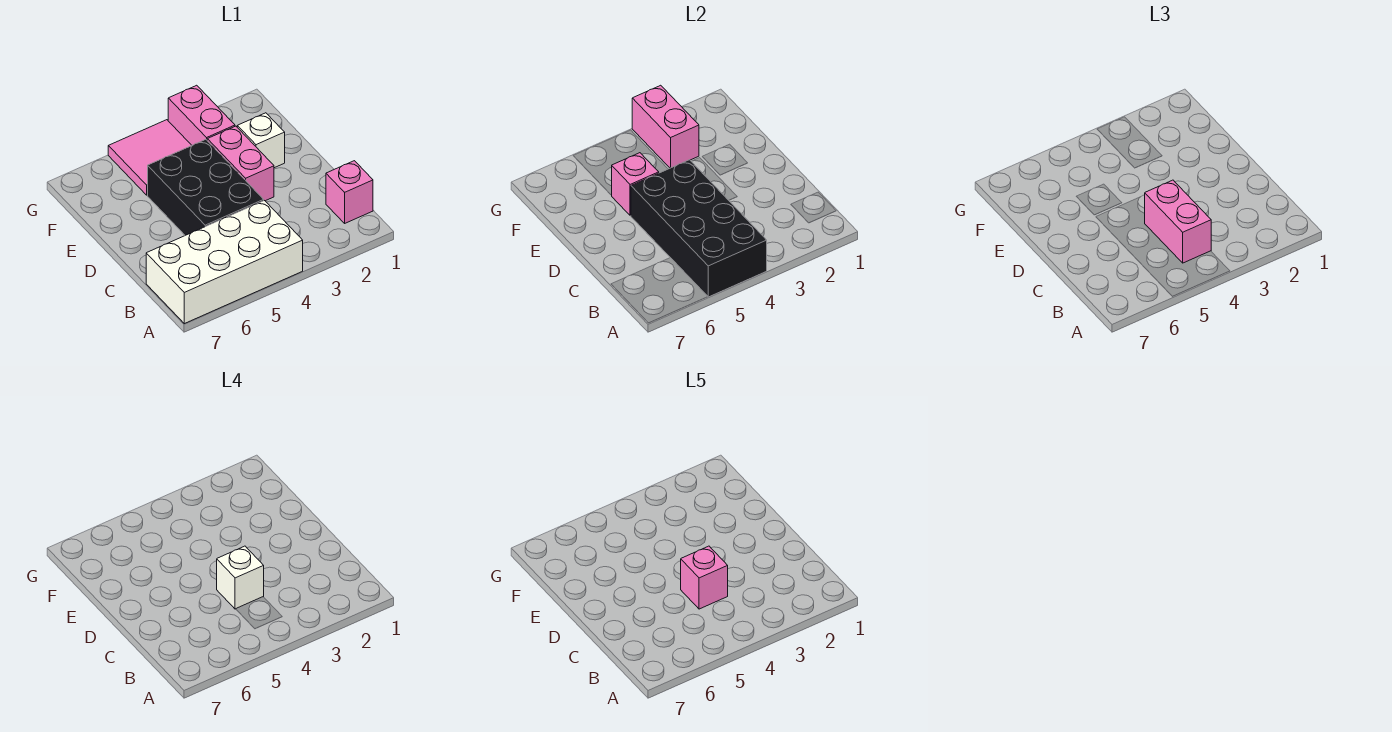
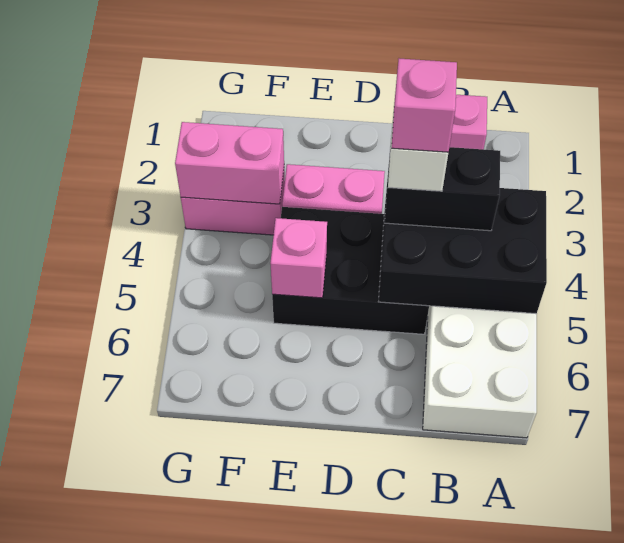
black 2x4 brick [631,160,767,297] -> black 2x3 brick [378,188,547,314]
pink 1x2 brick [1145,180,1211,263] -> black 1x2 brick [385,147,500,231]
white 1x1 brick [237,113,285,168] -> none
pink 2x2 tile [108,120,192,195] -> none

